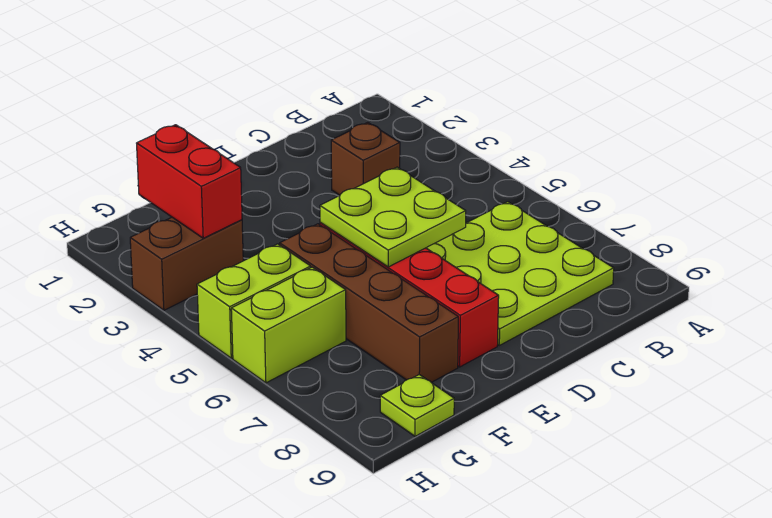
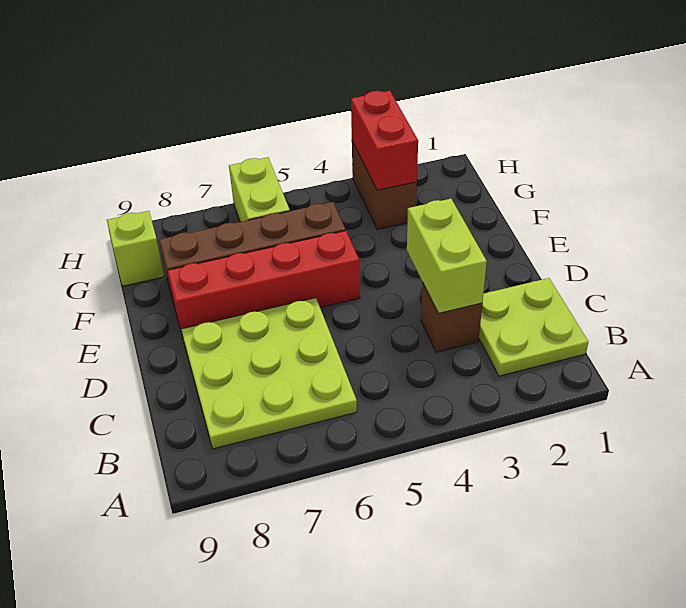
lime 2x2 plate [320,167,466,267] -> lime 2x2 plate moved to [479,278,588,376]
red 1x2 brick [137,125,242,238] -> red 1x2 brick turned to [351,91,418,190]
lime 1x2 brick [197,244,311,358] -> lime 1x2 brick moved to [407,199,487,313]
lime 1x1 plate [380,375,454,436] -> lime 1x1 brick [107,211,164,286]

